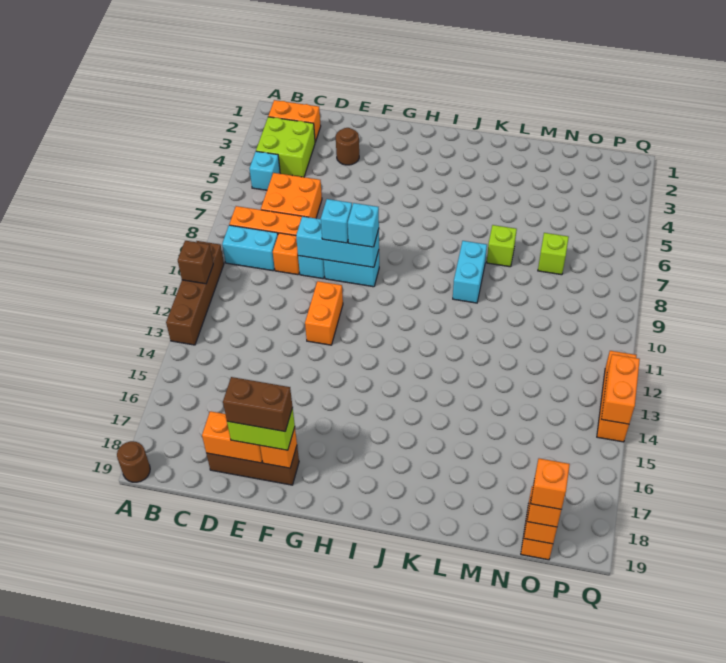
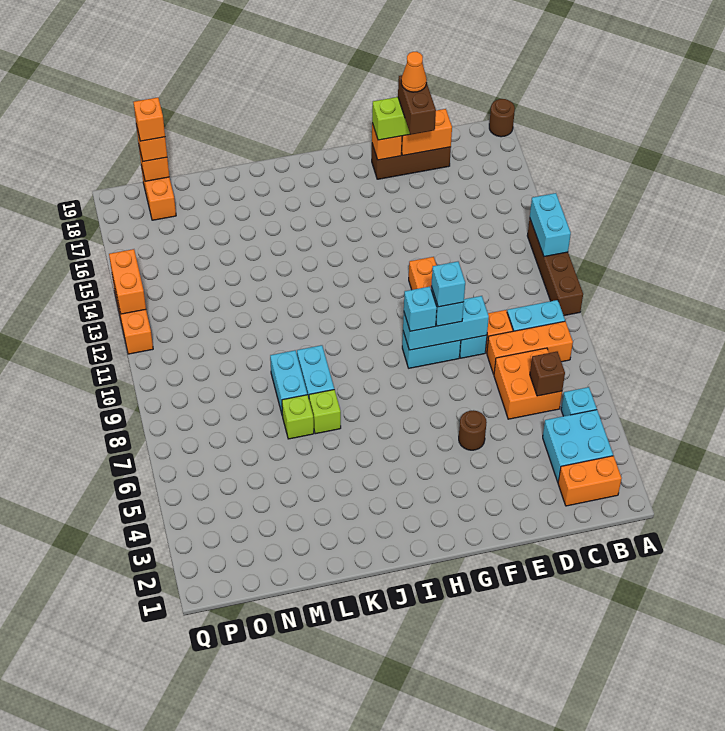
brown 1x1 brick [178,241,213,284] -> brown 1x1 brick moved to [530,352,565,396]
none -> cyan 1x2 brick [530,193,571,257]
lime 2x2 brick [256,117,315,177] -> cyan 2x2 brick [543,410,613,482]
brown 1x1 round brick [336,128,359,165] -> brown 1x1 round brick moved to [459,410,487,450]
brown 1x2 brick [223,377,293,432] -> brown 1x2 brick turned to [398,75,436,135]
none -> orange 1x1 cone [401,52,427,92]
none -> cyan 1x1 brick [431,262,465,307]
none -> cyan 1x2 brick [270,350,307,416]
lime 1x1 brick [538,233,569,275] -> lime 1x1 brick moved to [309,390,341,434]

